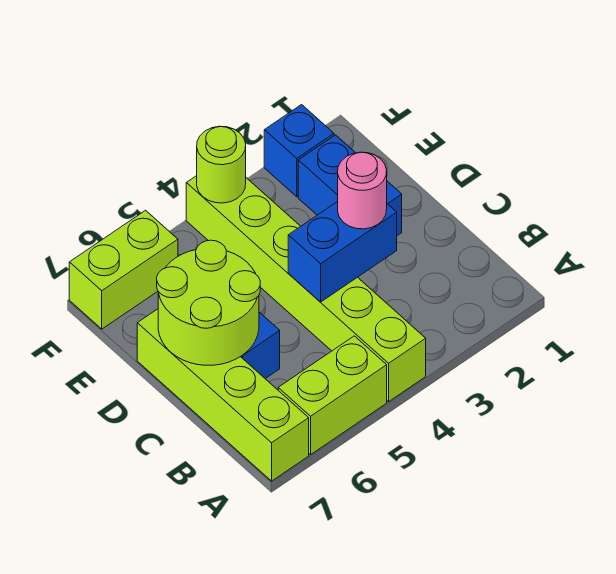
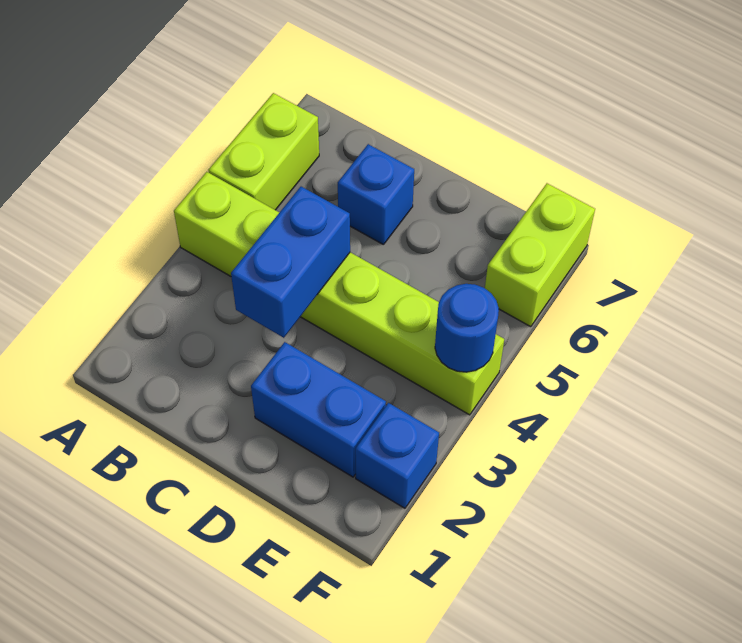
lime 1x4 brick [137,309,309,481] -> none
pink 1x1 round brick [338,152,387,229] -> none
lime 2x2 round brick [157,240,260,365] -> none
lime 1x1 round brick [197,126,246,203] -> blue 1x1 round brick [435,284,499,372]

